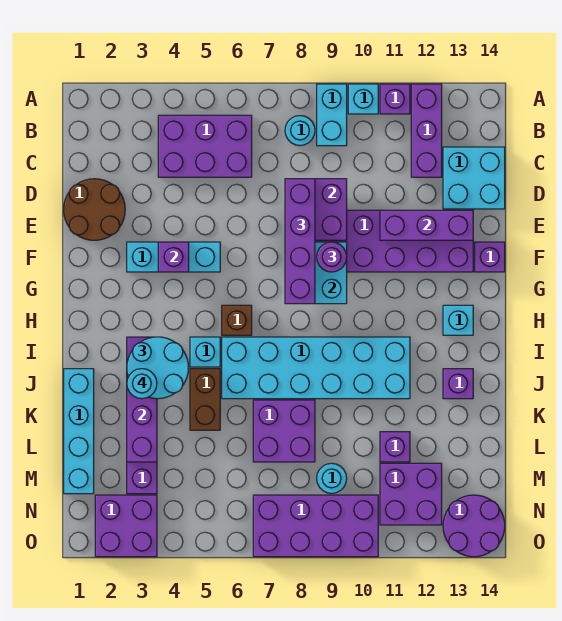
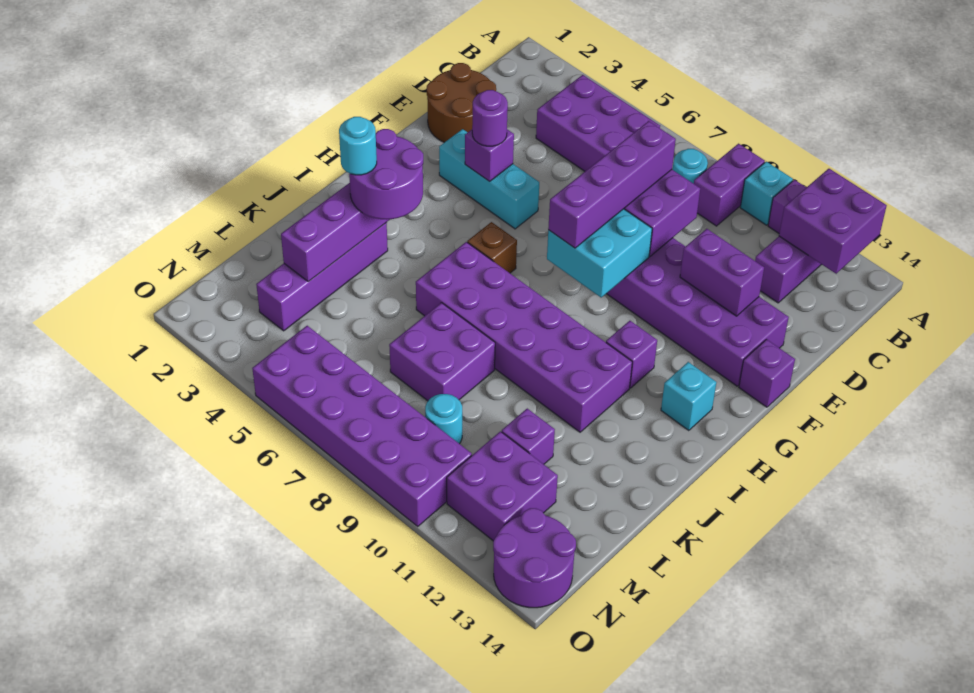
cyan 1x2 brick [317,84,347,146] -> purple 1x2 brick [694,144,765,226]
cyan 2x2 brick [443,147,505,209] -> none
purple 1x3 brick [380,210,473,240] -> purple 1x2 brick [680,229,764,316]
purple 1x1 round brick [317,242,347,272] -> purple 1x1 round brick moved to [472,90,508,146]
cyan 2x2 round brick [127,337,189,399] -> purple 2x2 round brick [349,129,423,220]
cyan 1x1 brick [190,337,220,367] -> none
cyan 2x6 brick [222,337,410,399] -> purple 2x6 brick [416,242,632,432]
cyan 1x4 brick [64,369,94,494] -> none
brown 1x2 brick [190,369,220,430] -> none
purple 1x1 brick [443,369,473,399] -> purple 1x1 brick moved to [606,321,657,388]
purple 2x2 brick [95,495,157,557] -> purple 2x2 brick moved to [779,169,887,274]
purple 2x4 brick [253,495,378,557] -> purple 2x6 brick [252,326,472,526]

